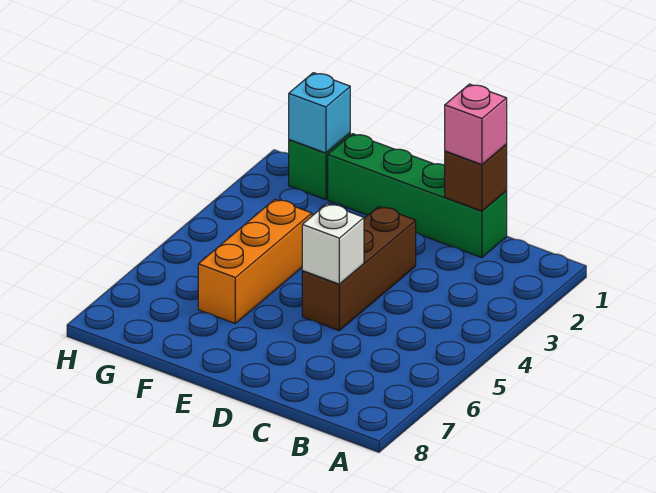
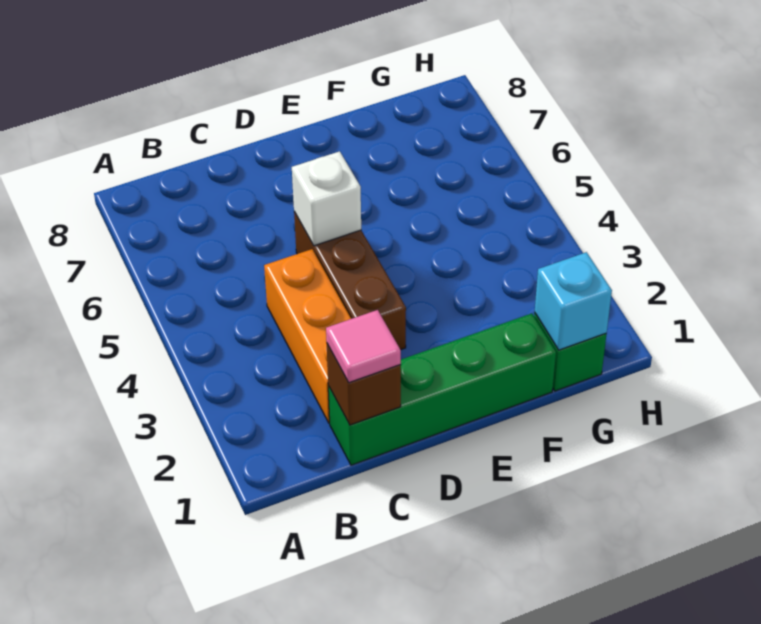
pink 1x1 brick [445,84,507,165] -> pink 1x1 tile [326,310,401,383]
orange 1x3 brick [198,199,312,323] -> orange 1x3 brick moved to [264,249,351,423]

